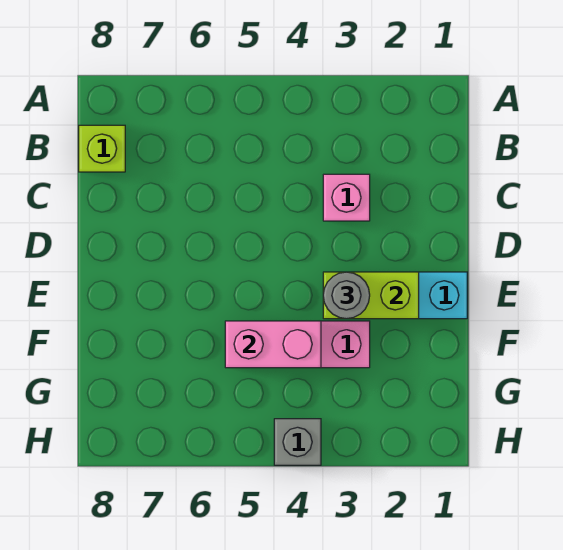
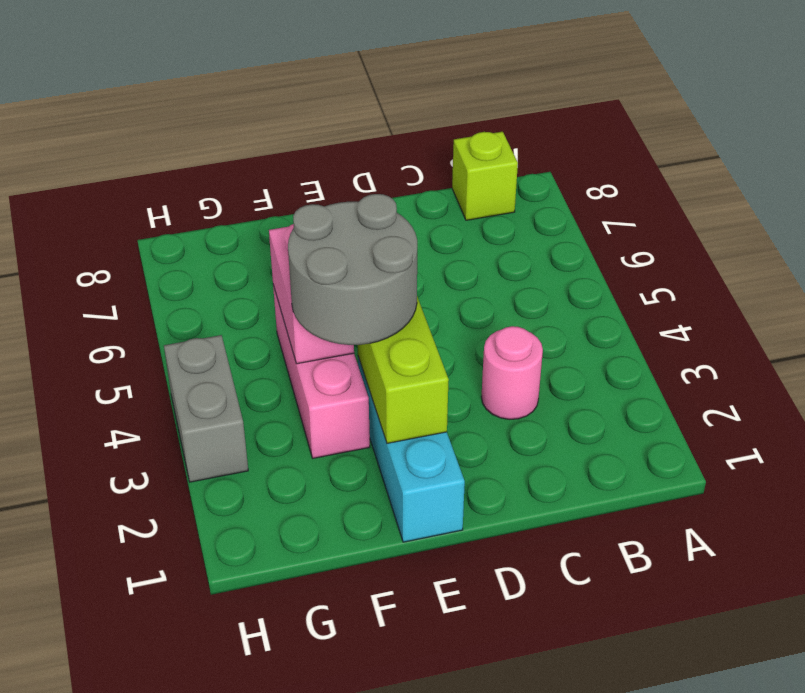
pink 1x1 brick [323,174,370,221] -> pink 1x1 round brick [481,326,543,419]
grey 1x1 round brick [323,272,370,319] -> grey 2x2 round brick [288,194,417,345]
grey 1x1 brick [274,419,321,465] -> grey 1x2 brick [164,335,248,482]

